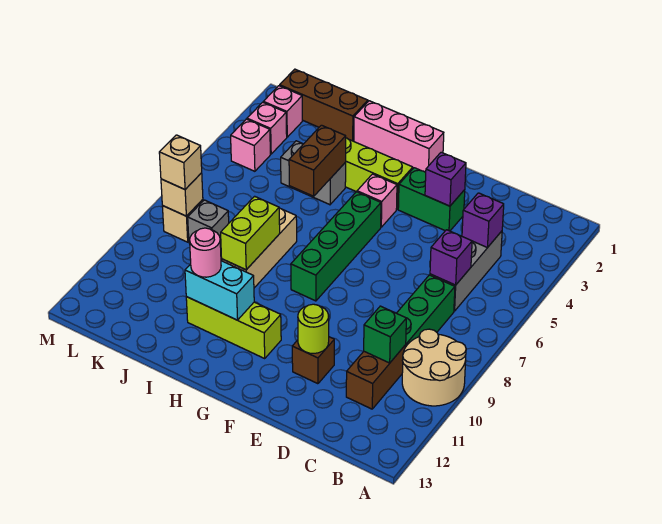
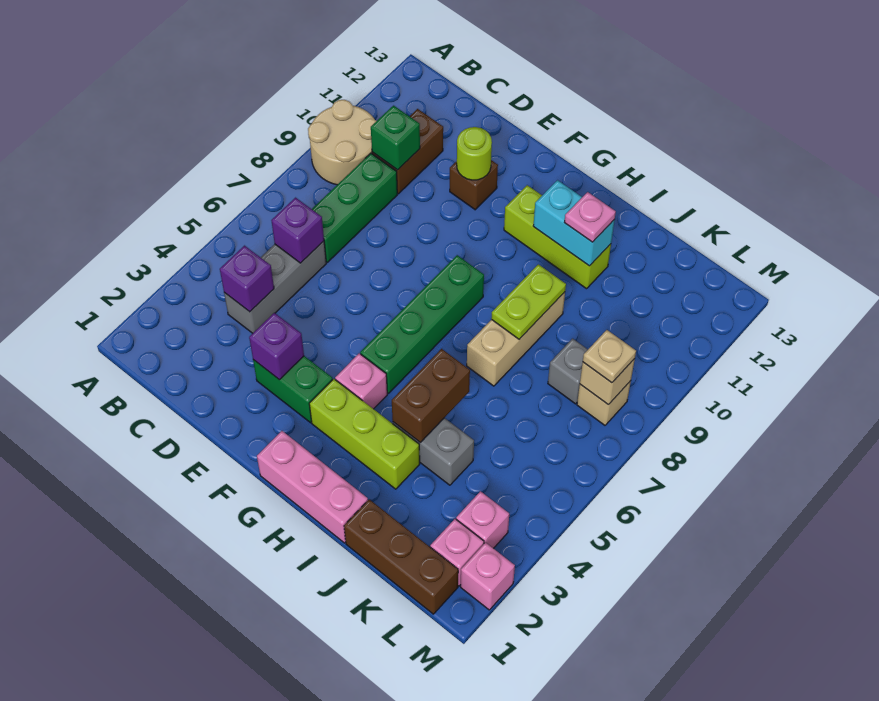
lime 1x2 brick [221,196,280,270] -> lime 1x2 plate [491,264,566,339]
pink 1x1 round brick [190,228,221,277] -> pink 1x1 plate [564,192,616,242]
pink 1x1 brick [231,119,270,171] -> pink 1x1 brick moved to [461,543,515,610]
tan 1x1 brick [159,135,202,189] -> tan 1x1 plate [583,330,636,383]

